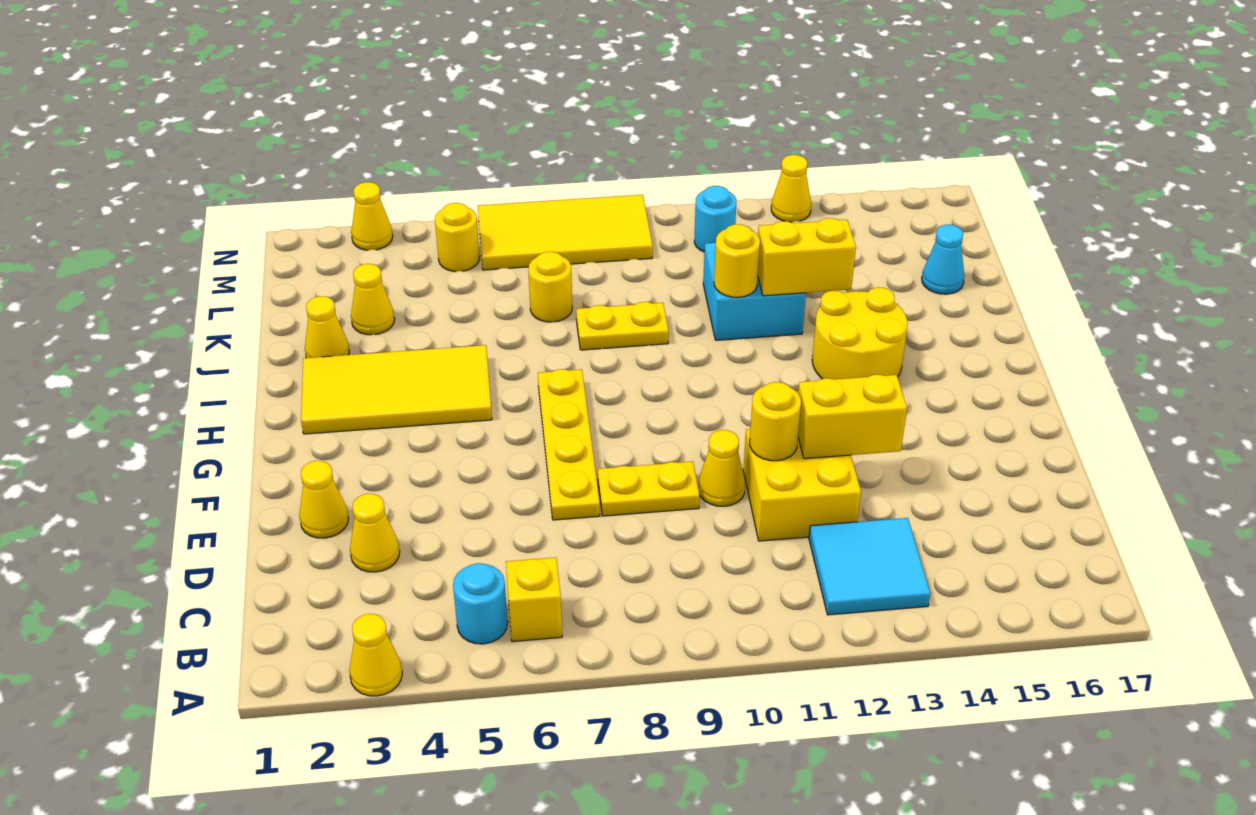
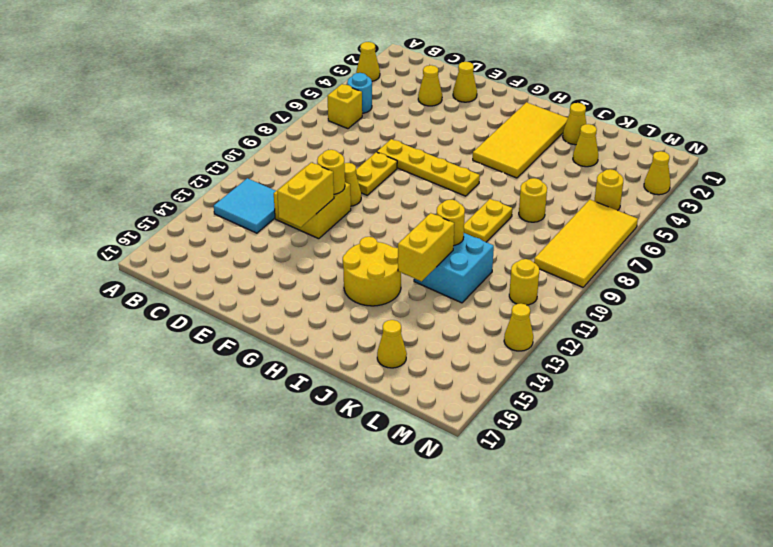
cyan 1x1 cone [922,225,964,294] -> yellow 1x1 cone [377,320,407,368]
cyan 1x1 round brick [694,186,737,252] -> yellow 1x1 round brick [509,259,540,305]

